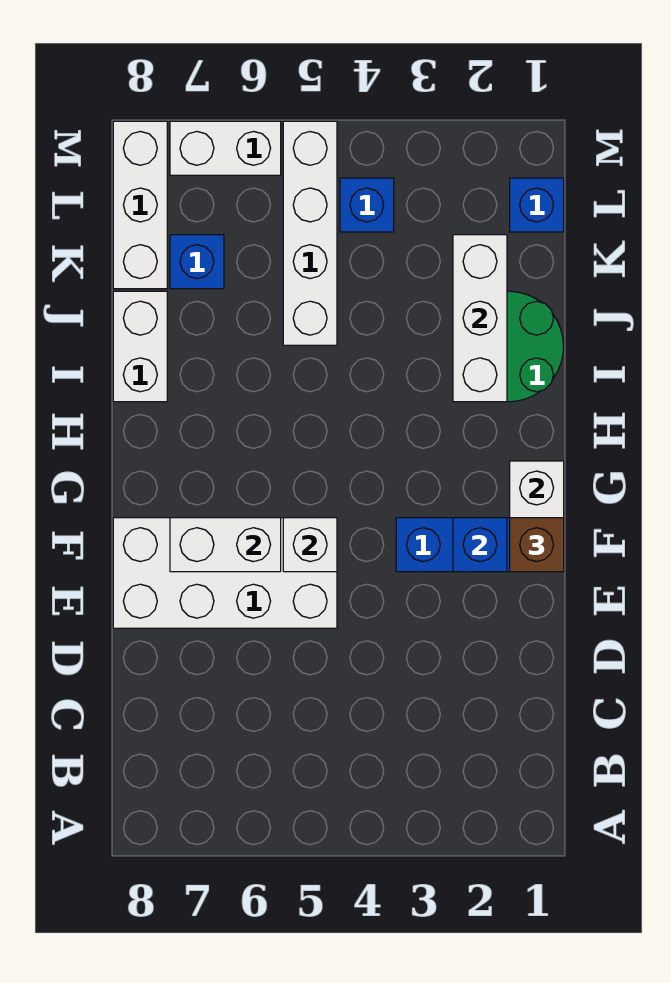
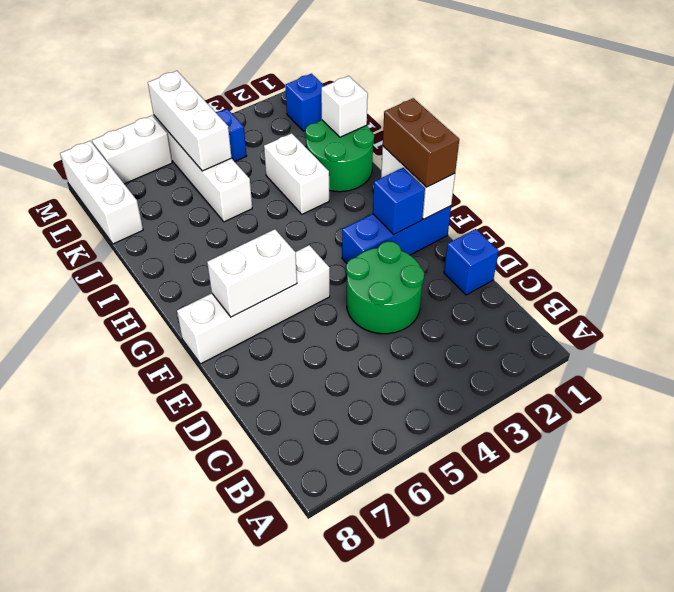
none -> green 2x2 round brick [346,241,424,334]
white 2x4 brick [113,518,337,628] -> white 1x4 brick [177,245,330,364]
brown 1x1 brick [510,518,564,572] -> brown 1x2 brick [383,98,459,187]
white 1x1 brick [283,518,337,572] -> white 1x1 brick moved to [321,76,368,137]
white 1x3 brick [453,235,507,402] -> white 1x3 brick moved to [148,71,232,171]
white 1x2 brick [113,291,167,402] -> white 1x2 brick moved to [264,133,329,214]
blue 1x1 brick [170,235,224,289] -> blue 1x1 brick moved to [444,229,499,295]

